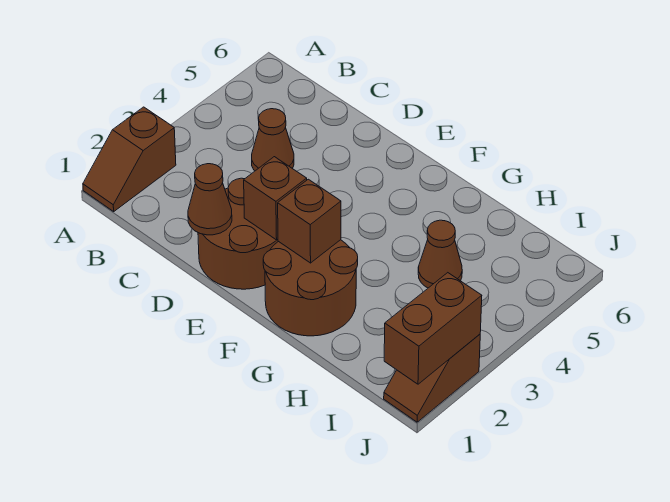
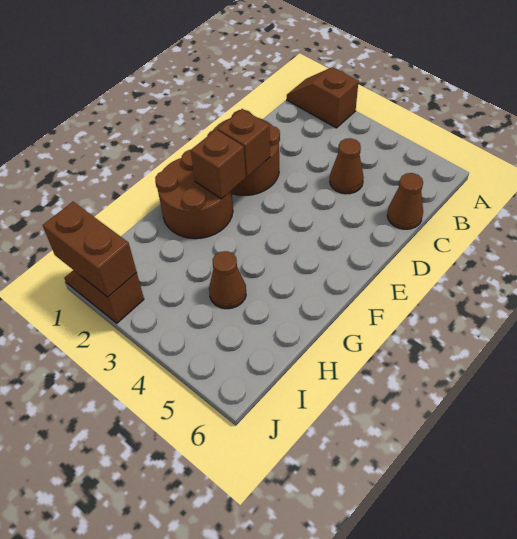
brown 1x1 cone [188,164,232,235] -> brown 1x1 cone moved to [387,173,423,229]

